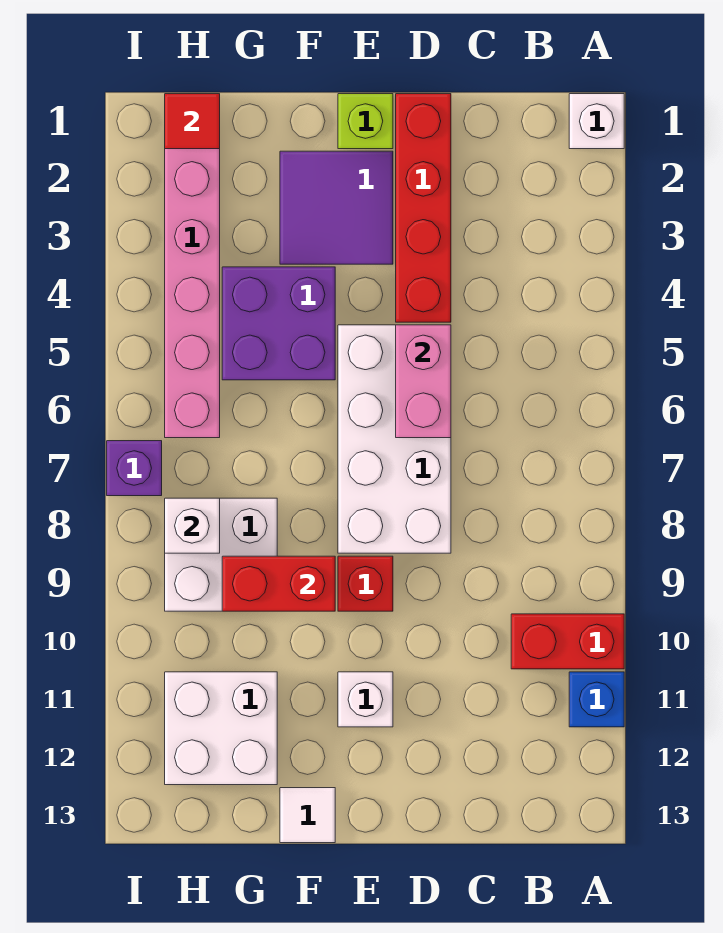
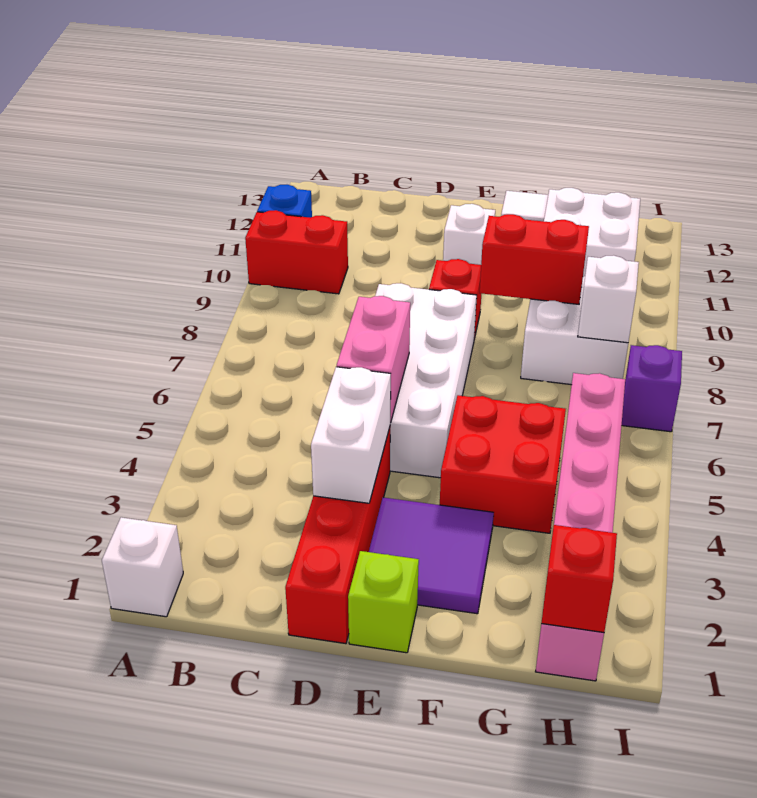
none -> white 1x2 brick [311,367,391,503]
purple 2x2 brick [222,267,335,380] -> red 2x2 brick [440,395,566,533]
red 1x1 tile [165,94,220,149] -> red 1x1 brick [541,525,617,632]

